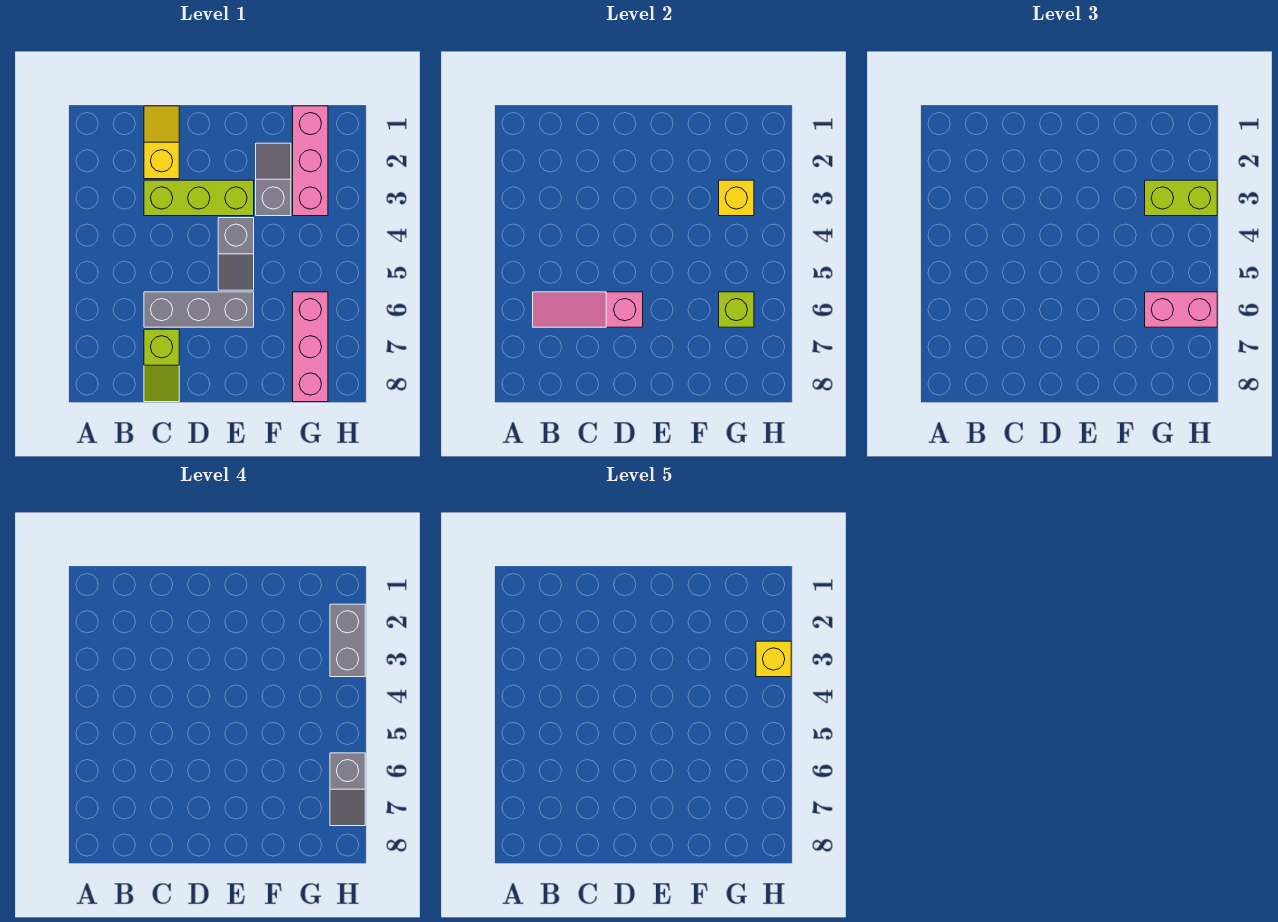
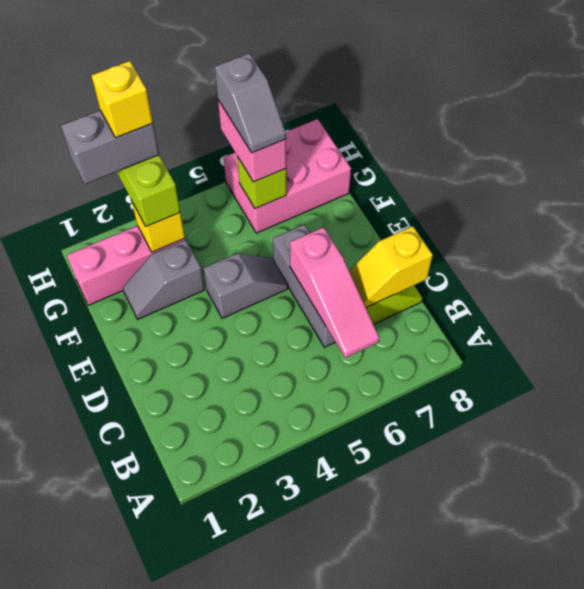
yellow 1x2 slope [144,106,179,179] -> yellow 1x2 slope moved to [349,226,433,307]
lime 1x3 brick [144,180,254,216] -> none
pink 1x3 brick [293,292,328,402] -> pink 2x3 brick [224,119,351,233]
grey 1x2 slope [330,753,365,826] -> grey 1x2 slope turned to [215,53,286,153]

